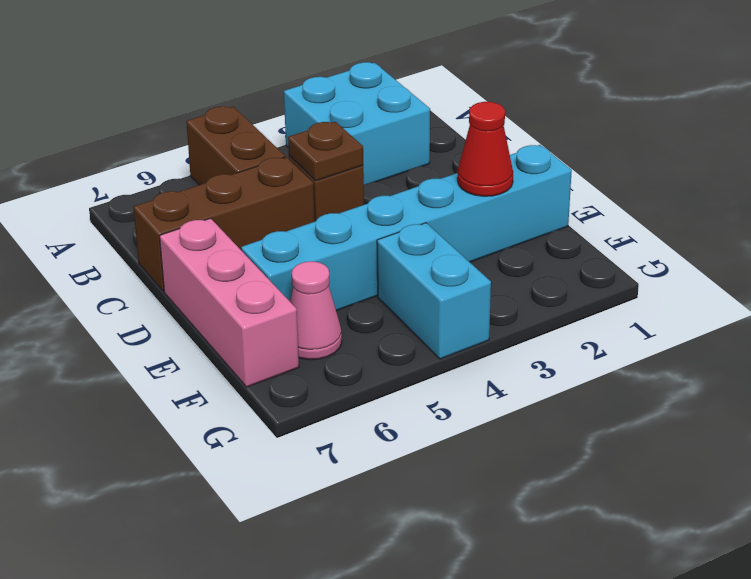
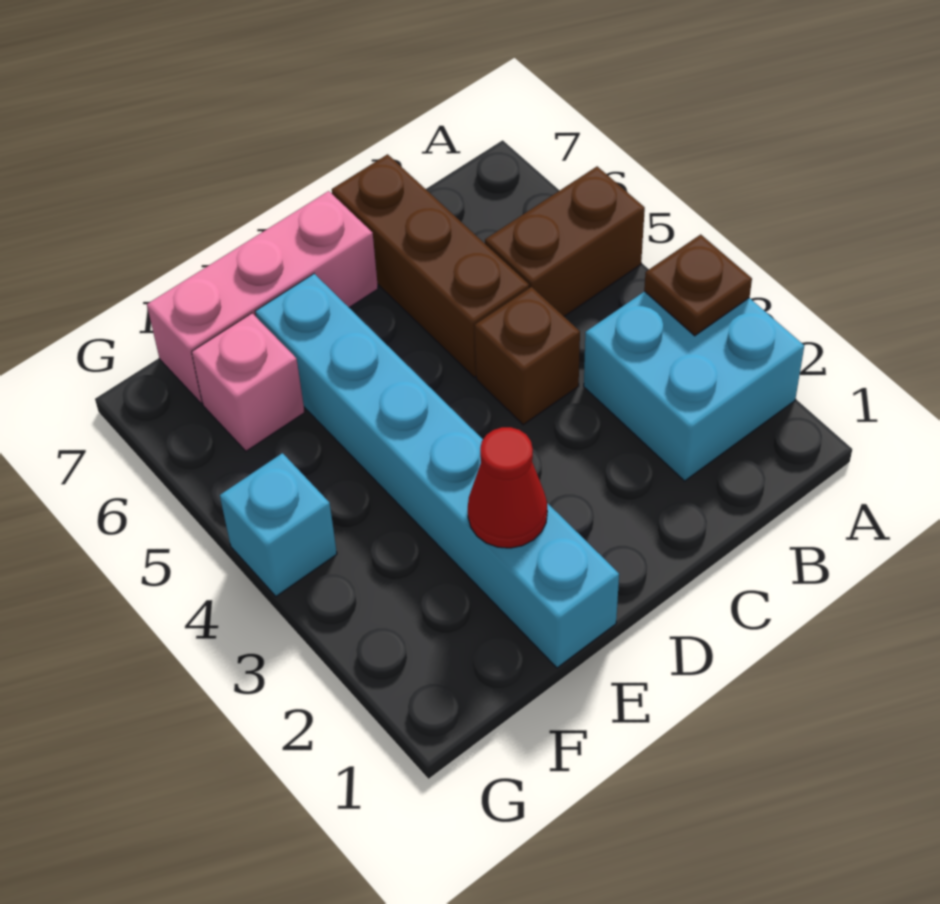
brown 1x1 plate [288,122,363,181] -> brown 1x1 plate moved to [644,234,752,336]
cyan 1x2 brick [377,223,491,359] -> cyan 1x1 brick [220,453,337,596]
pink 1x1 cone [290,262,342,360] -> pink 1x1 brick [192,313,305,451]

